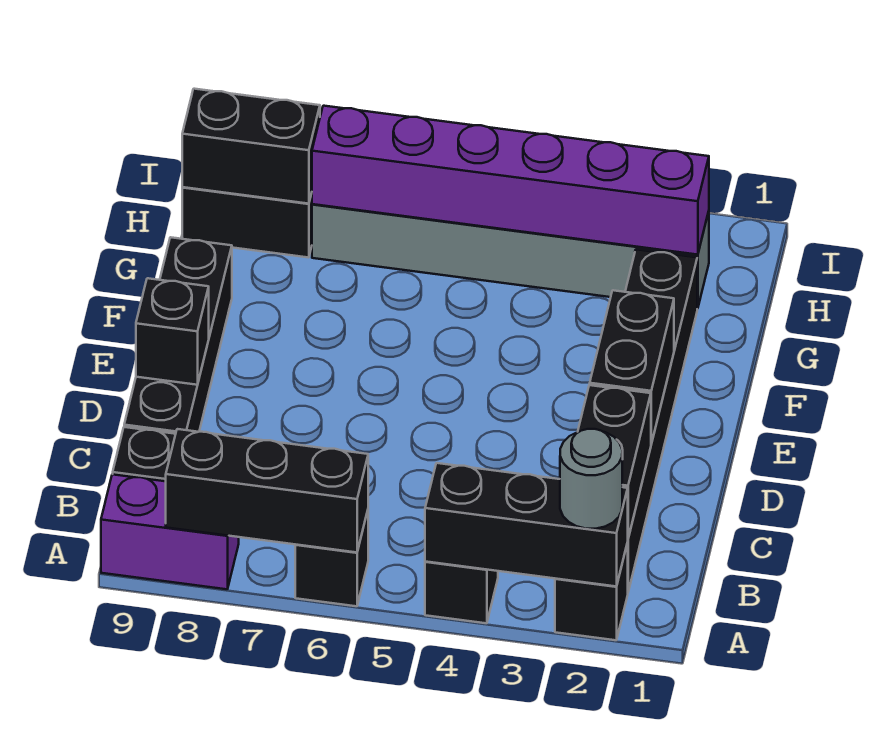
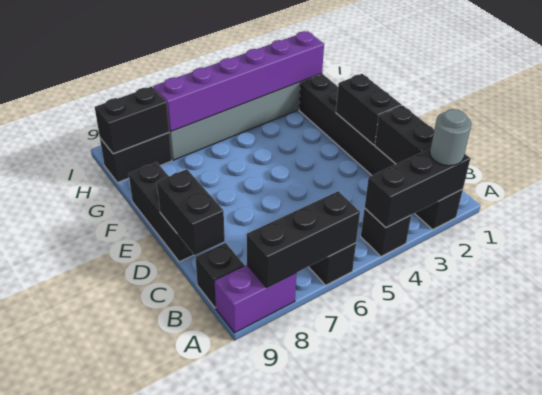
black 1x4 brick [124,237,232,434] -> black 1x3 brick [129,162,194,262]
black 1x1 brick [136,278,209,385] -> black 1x2 brick [157,169,225,255]

